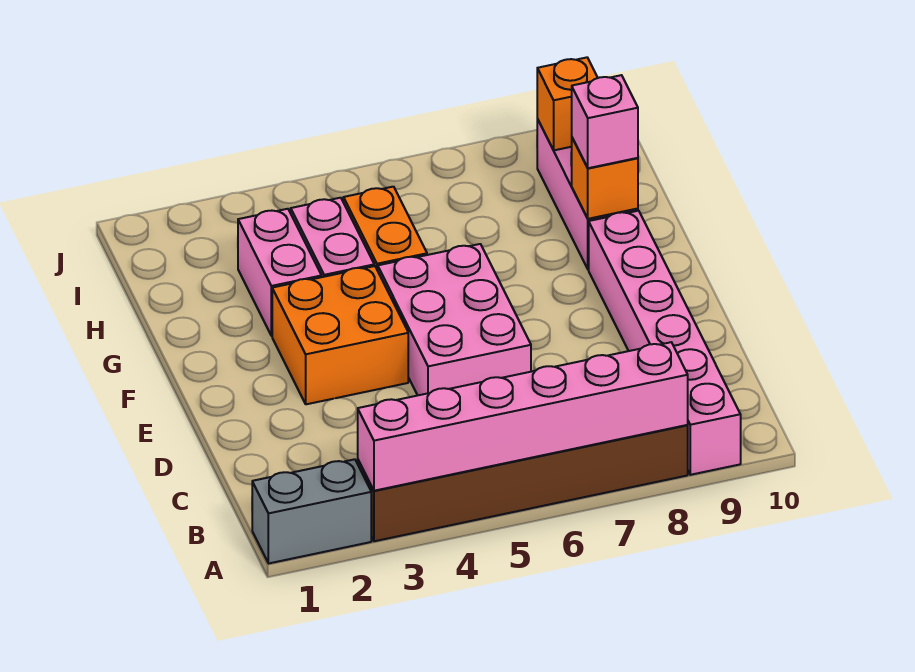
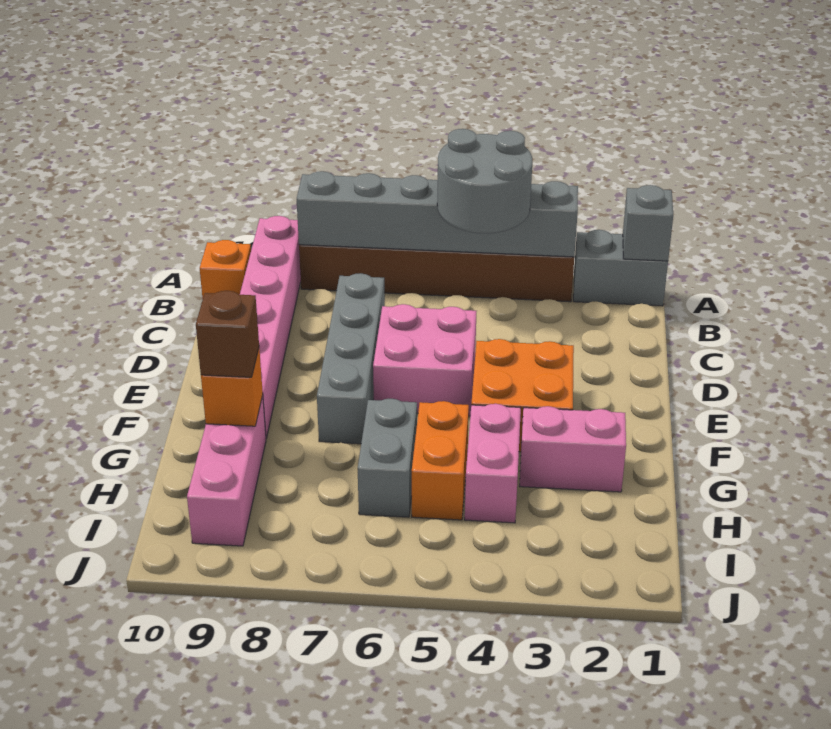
none -> grey 1x1 brick [623,185,673,261]
pink 1x6 brick [358,342,688,491] -> grey 1x6 brick [297,171,578,257]
none -> grey 2x2 round brick [437,129,532,233]
none -> grey 1x4 brick [317,273,385,444]
pink 2x3 brick [378,244,531,395] -> pink 2x2 brick [373,304,476,416]
pink 1x2 brick [238,209,322,336] -> pink 1x2 brick turned to [520,406,626,492]
none -> grey 1x2 brick [358,399,417,517]
pink 1x1 brick [572,75,638,168] -> brown 1x1 brick [196,291,259,377]
orange 1x1 brick [537,57,598,150] -> orange 1x1 brick moved to [200,240,251,299]

